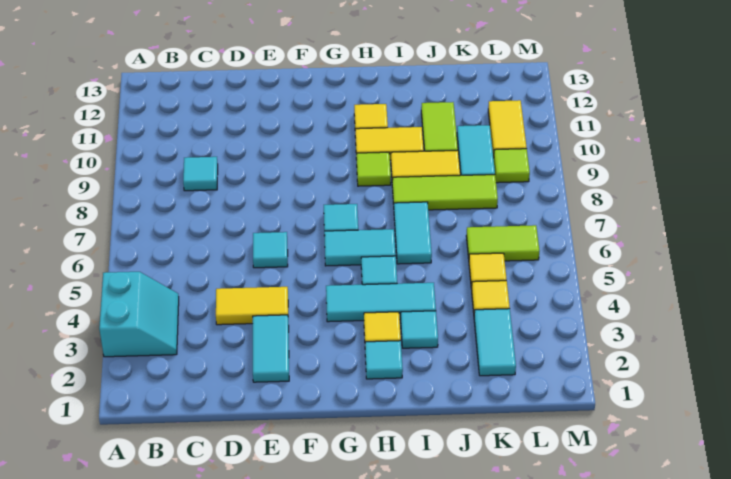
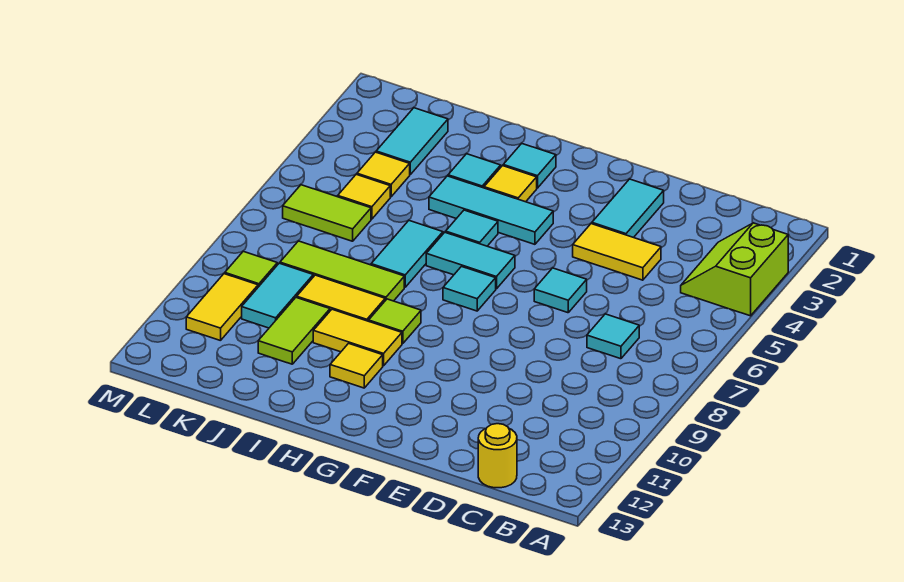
cyan 2x2 slope [99,272,179,357] -> lime 2x2 slope [681,223,788,316]
cyan 1x1 tile [183,157,218,191] -> cyan 1x1 tile moved to [587,314,639,359]
none -> yellow 1x1 round brick [478,424,517,488]

